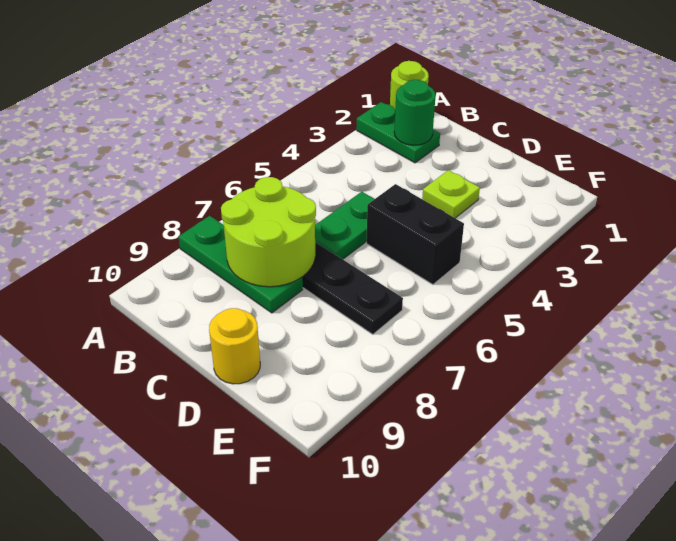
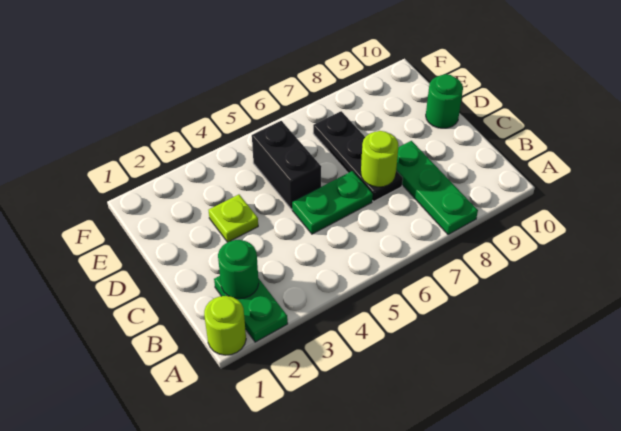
lime 2x2 round brick [221,177,316,287] -> lime 1x1 round brick [361,131,399,187]
yellow 1x1 round brick [209,308,260,384] -> green 1x1 round brick [426,74,463,128]

